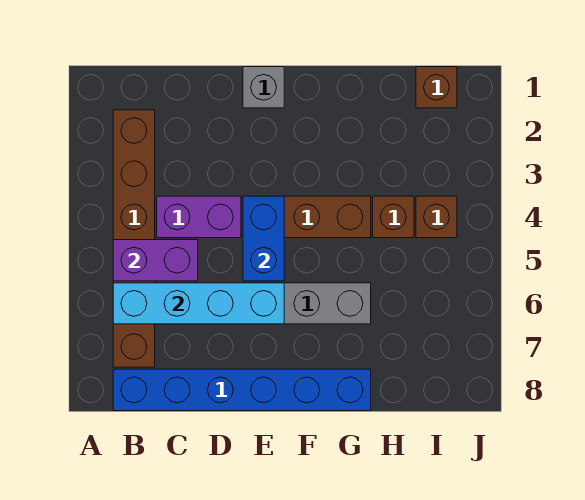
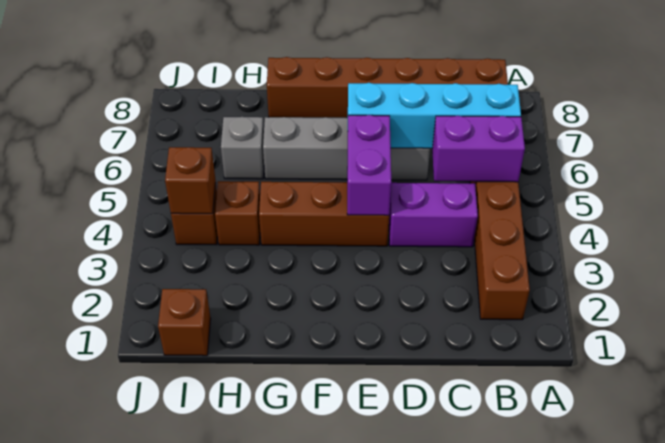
blue 1x6 brick [113,369,371,411] -> brown 1x6 brick [267,57,508,118]
grey 1x1 brick [243,67,284,108] -> grey 1x1 brick moved to [221,117,264,179]
blue 1x2 brick [243,196,284,281] -> purple 1x2 brick [347,115,391,215]
none -> brown 1x1 brick [165,147,216,214]

